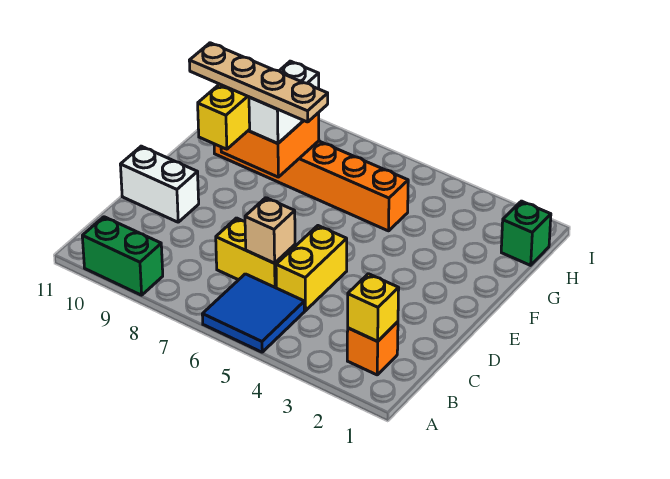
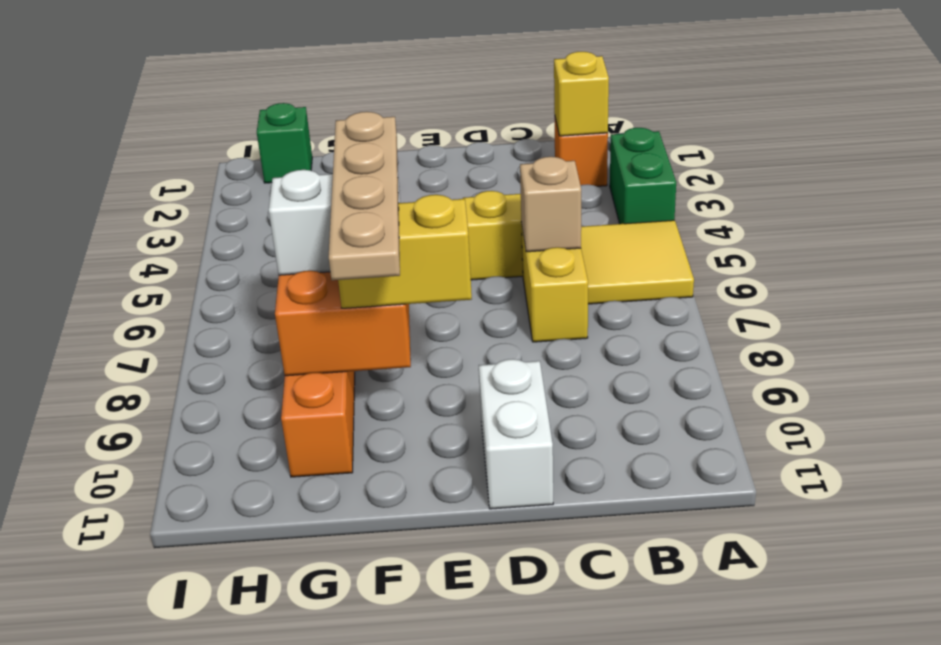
blue 2x2 tile [202,274,305,352] -> yellow 2x2 tile [581,220,694,304]
green 1x2 brick [82,217,163,295] -> green 1x2 brick moved to [610,128,676,224]

